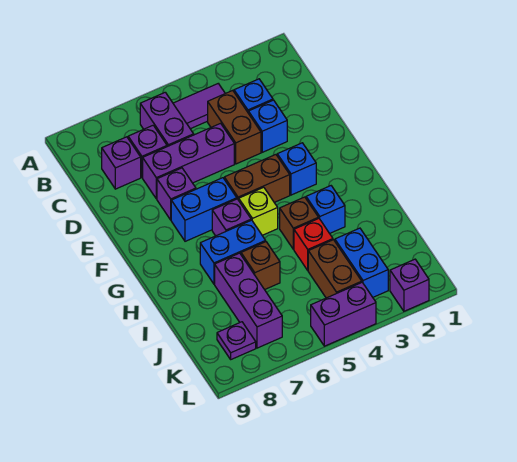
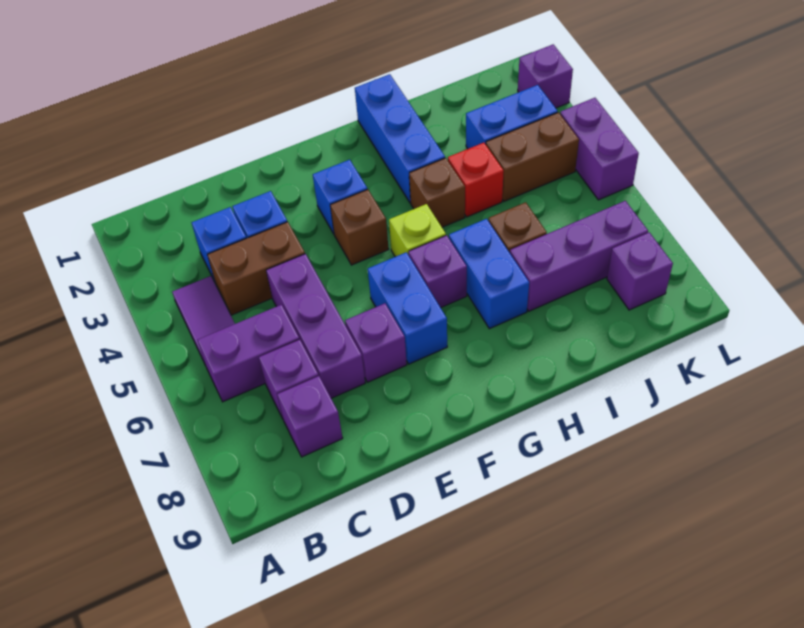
brown 1x2 brick [224,155,290,202] -> brown 1x1 brick [330,189,389,265]
blue 1x1 brick [306,186,345,233] -> blue 1x3 brick [355,74,445,203]
purple 1x1 plate [217,322,256,359] -> purple 1x1 brick [607,232,673,310]

